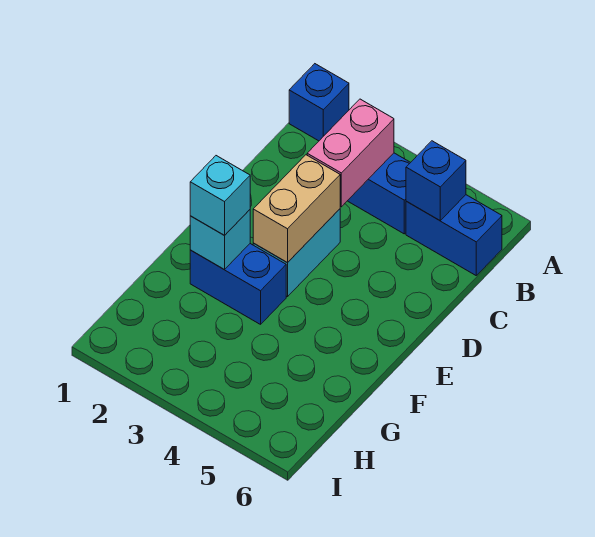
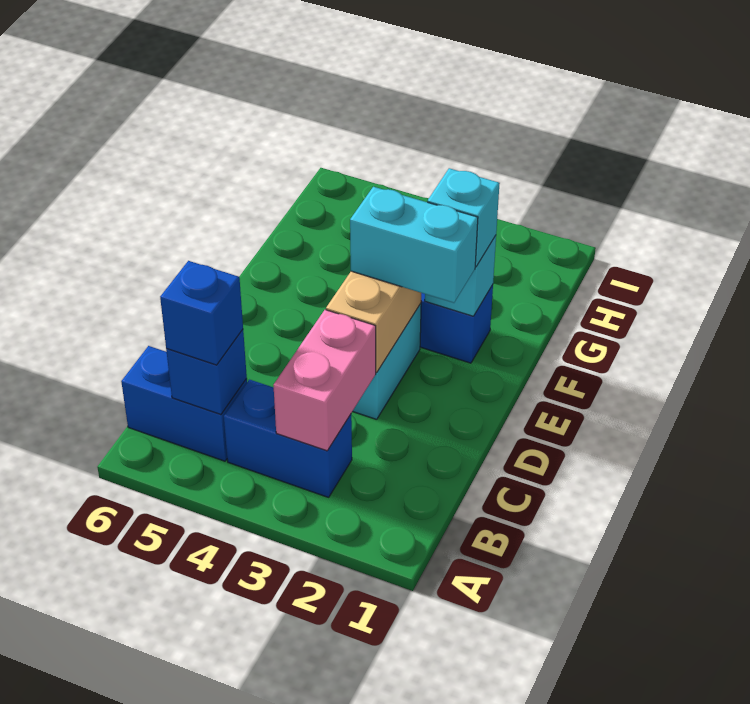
blue 1x1 brick [289,64,349,141] -> blue 1x1 brick moved to [160,261,243,365]
none -> cyan 1x2 brick [350,187,478,303]

